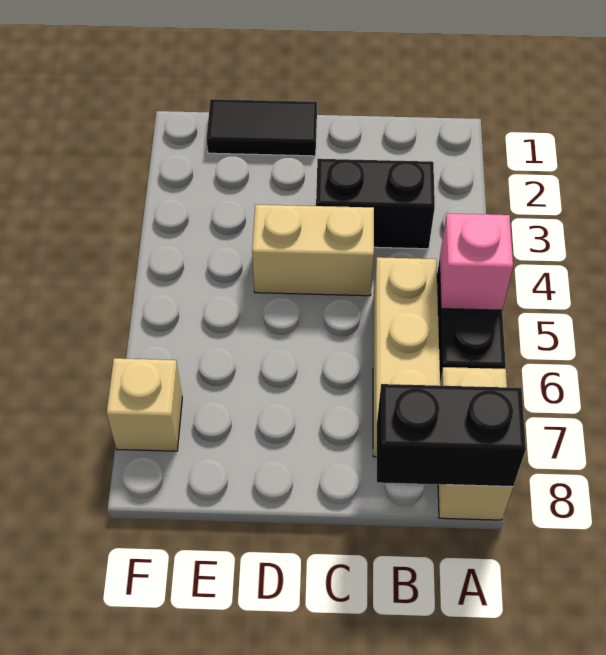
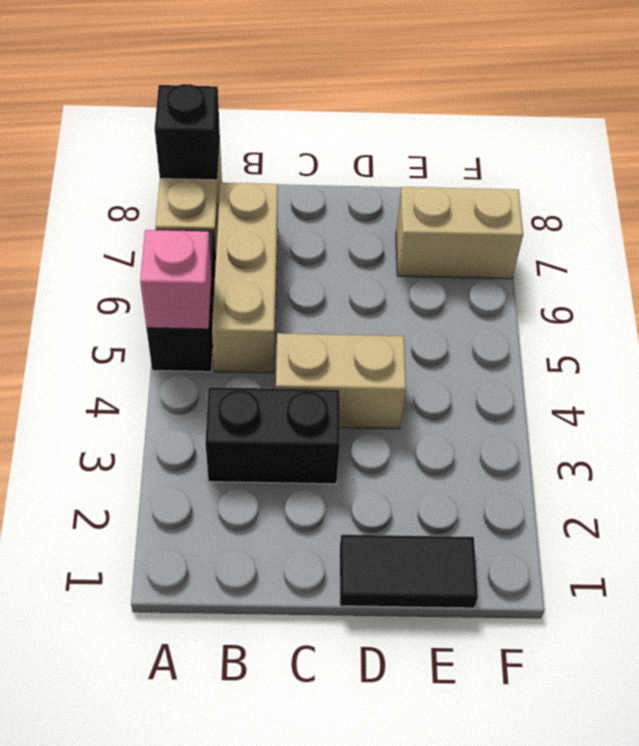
black 1x2 brick [377,384,526,487] -> black 1x1 brick [155,84,220,180]
tan 1x1 brick [107,358,182,451] -> tan 1x2 brick [396,187,523,279]

